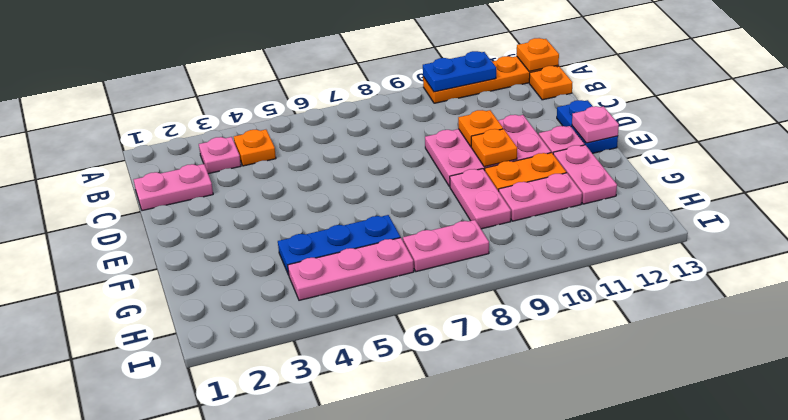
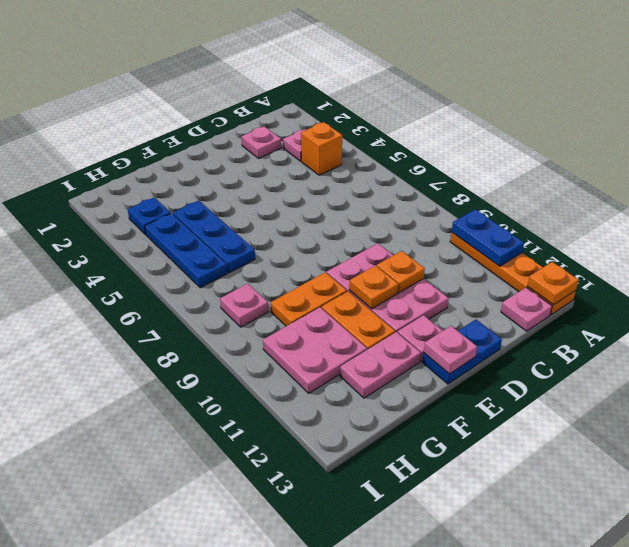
orange 1x1 plate [234,130,276,166] -> orange 1x1 brick [301,122,342,175]
orange 1x1 plate [529,66,572,100] -> pink 1x1 plate [501,288,552,331]
pink 1x2 plate [134,164,213,211] -> pink 1x1 plate [242,127,281,158]
pink 1x2 plate [450,169,511,229] -> orange 1x2 plate [271,272,347,326]
pink 1x2 plate [499,173,582,221] -> pink 2x2 plate [263,307,367,393]
none -> blue 1x1 plate [128,198,171,234]
pink 1x3 plate [288,238,414,300] -> blue 1x3 plate [145,213,227,288]
pink 1x2 plate [403,220,489,272] -> pink 1x1 plate [220,284,269,327]

